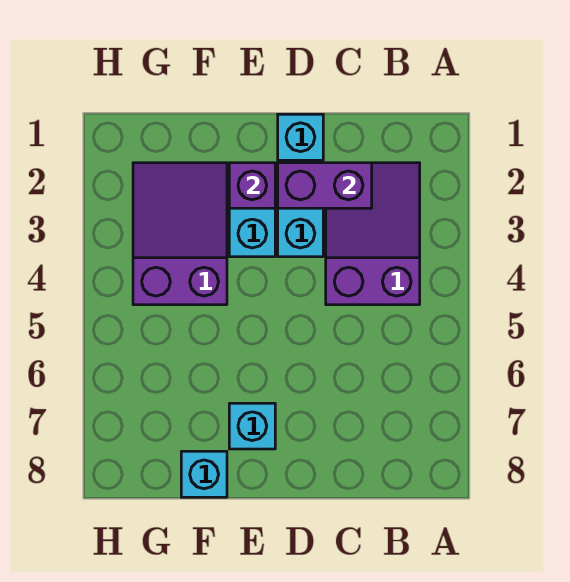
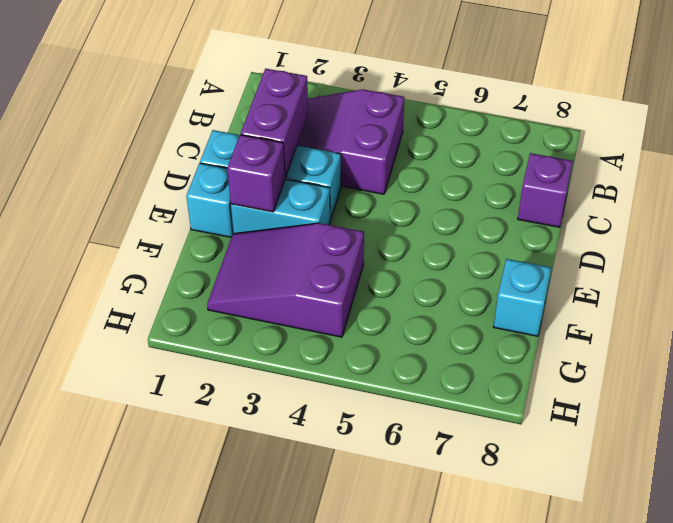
none -> purple 1x1 brick [518,153,573,227]
cyan 1x1 brick [229,403,275,449] -> cyan 1x1 brick moved to [186,163,234,237]

